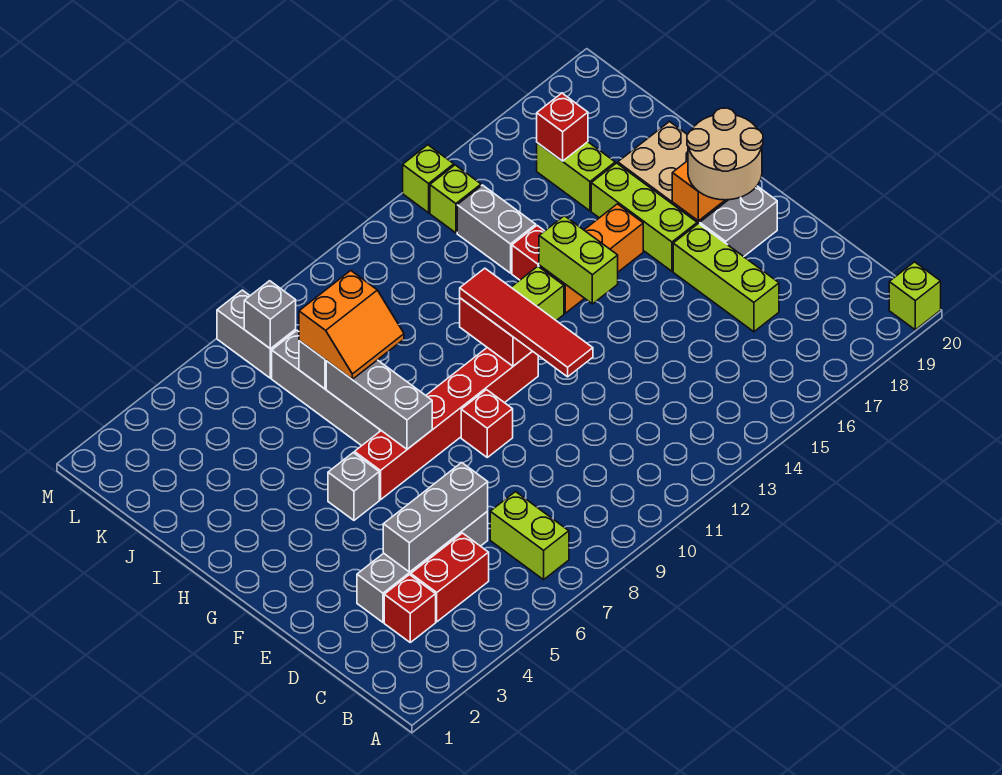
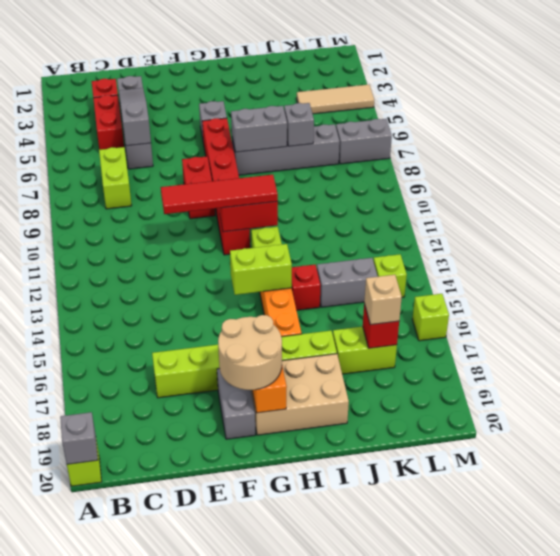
lime 1x2 brick [490,492,569,580] -> lime 1x2 brick turned to [99,147,132,209]
grey 1x3 brick [383,463,488,572] -> grey 1x3 slope [119,88,151,146]
red 1x1 brick [461,390,513,457] -> red 1x2 brick [182,156,215,219]
grey 1x3 brick [326,360,432,449] -> grey 1x2 brick [231,106,287,152]
orange 2x2 slope [299,271,404,379] -> none
none -> tan 1x3 tile [297,85,374,114]
none -> tan 1x1 brick [364,275,402,325]
grey 1x1 brick [244,281,296,349] -> grey 1x1 brick moved to [60,412,98,464]
lime 1x1 brick [403,145,454,213] -> lime 1x1 brick moved to [412,294,449,341]

